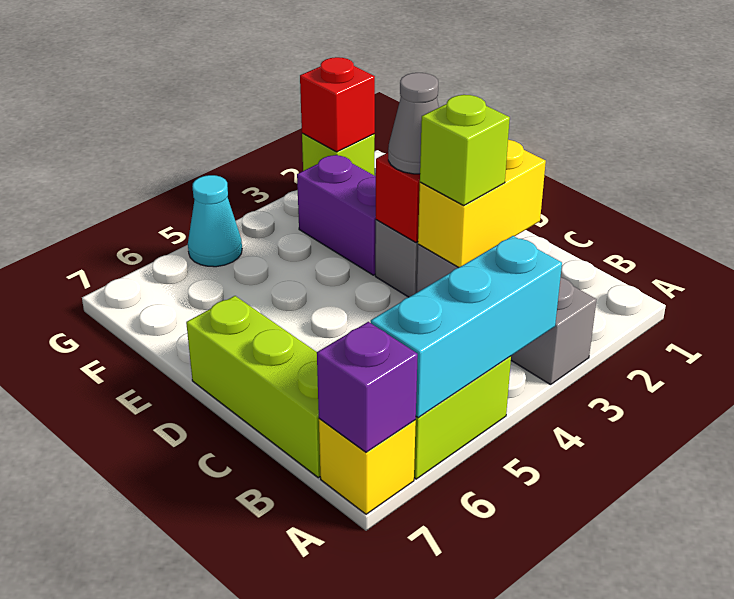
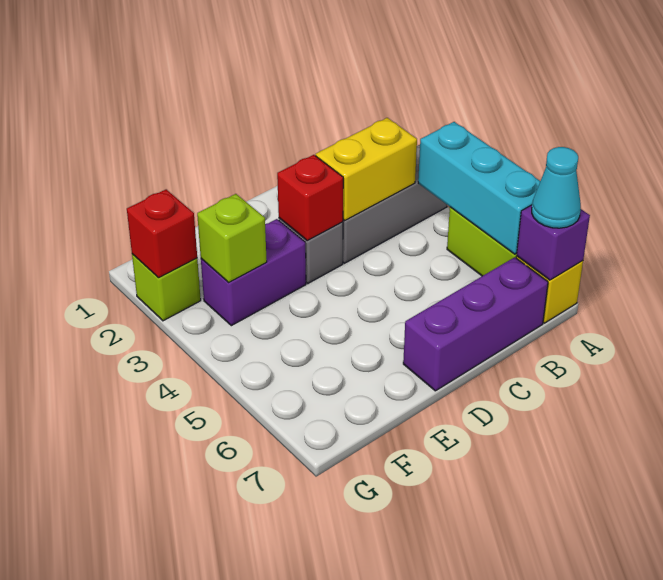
lime 1x3 brick [186,296,320,478] -> purple 1x3 brick [403,257,548,391]
yellow 1x2 brick [418,140,546,268] -> yellow 1x2 brick turned to [316,118,417,221]
lime 1x1 brick [420,95,510,205] -> lime 1x1 brick moved to [197,194,267,283]
grey 1x1 cone [388,73,439,174] -> none
cyan 1x1 cone [188,175,242,267] -> cyan 1x1 cone moved to [532,147,581,228]

